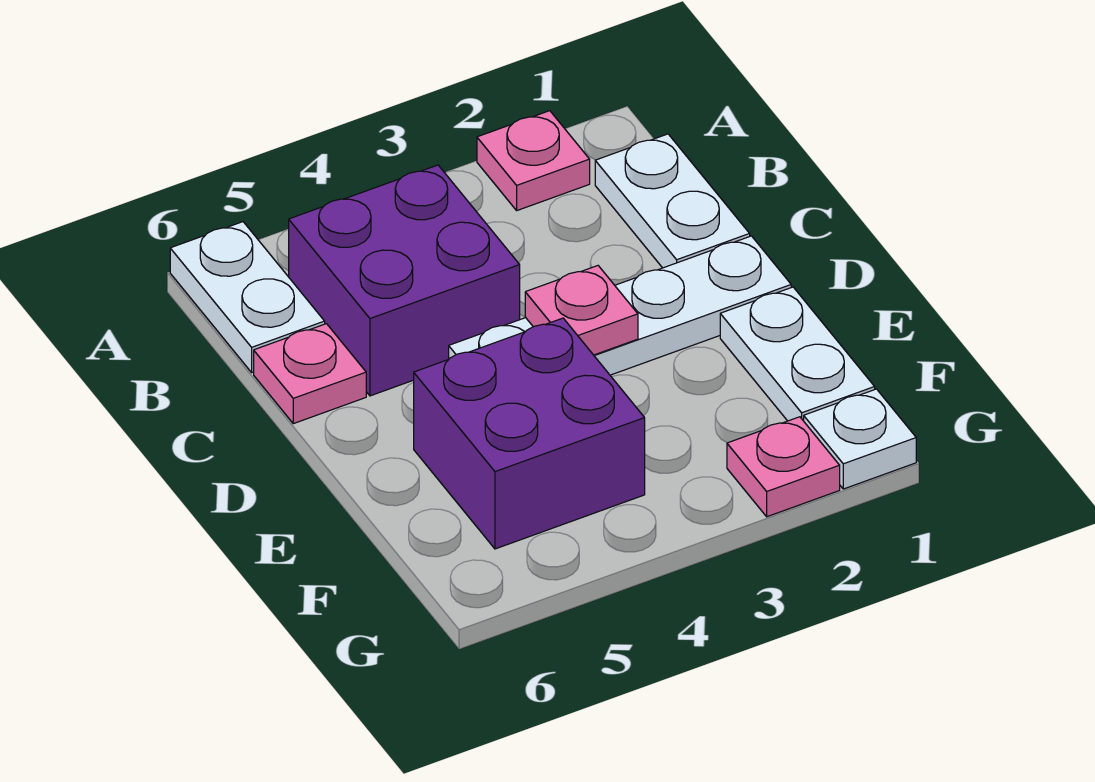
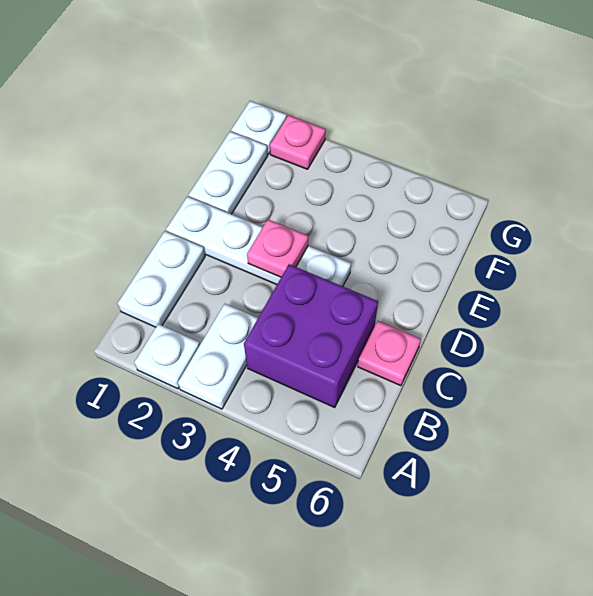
pink 1x1 plate [477,111,590,210] -> white 1x1 plate [134,324,200,389]
white 1x2 plate [170,222,325,372] -> white 1x2 plate moved to [178,304,258,409]
purple 2x2 brick [414,318,645,549] -> none

